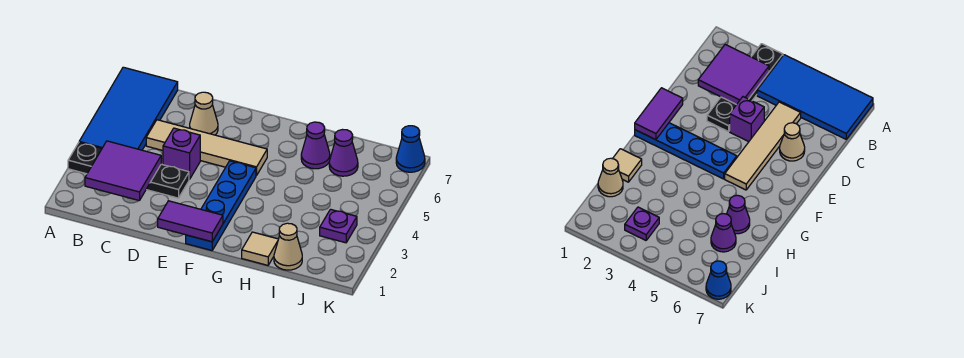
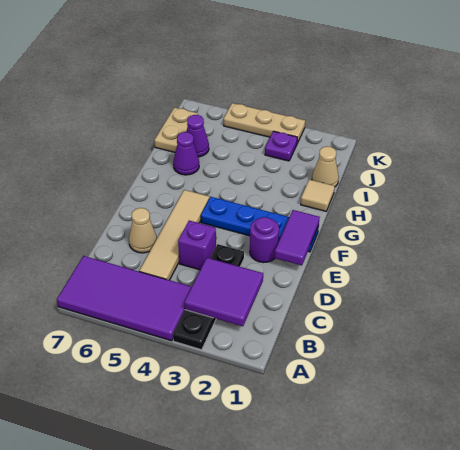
blue 2x4 tile [79,67,178,150] -> purple 2x4 tile [57,256,192,341]
none -> purple 1x1 round brick [250,217,279,263]
none -> tan 1x2 plate [154,108,197,152]
none -> tan 1x3 plate [224,103,305,143]
blue 1x1 cone [396,126,425,172] -> none

